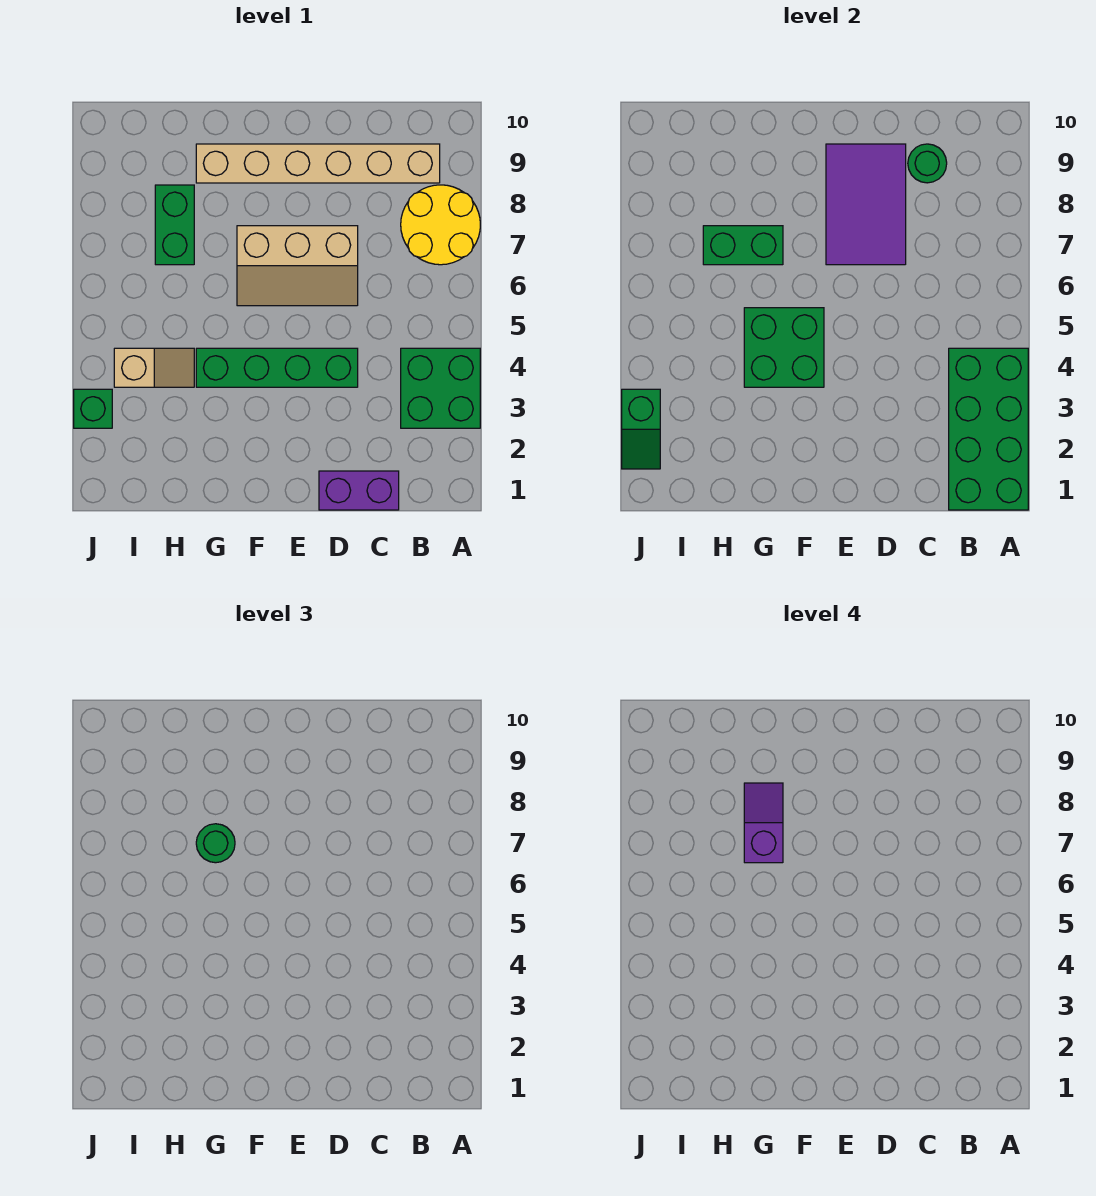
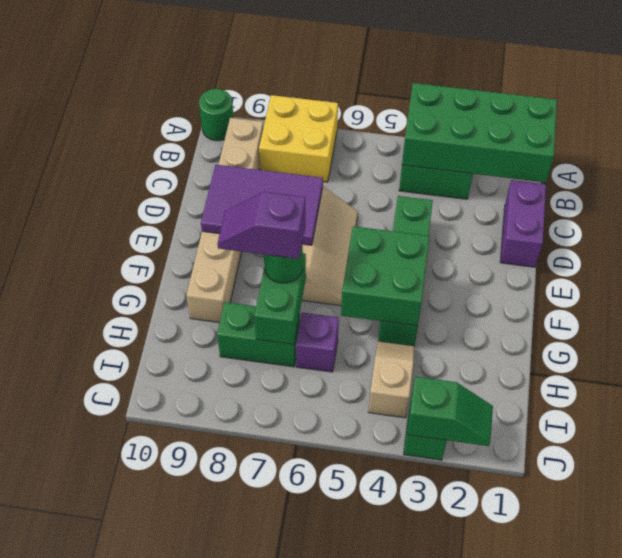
yellow 2x2 round brick [401,185,480,265] -> yellow 2x2 brick [259,95,338,182]
green 1x1 round brick [908,144,947,183] -> green 1x1 round brick moved to [199,89,234,141]
none -> purple 1x1 brick [296,313,339,372]

